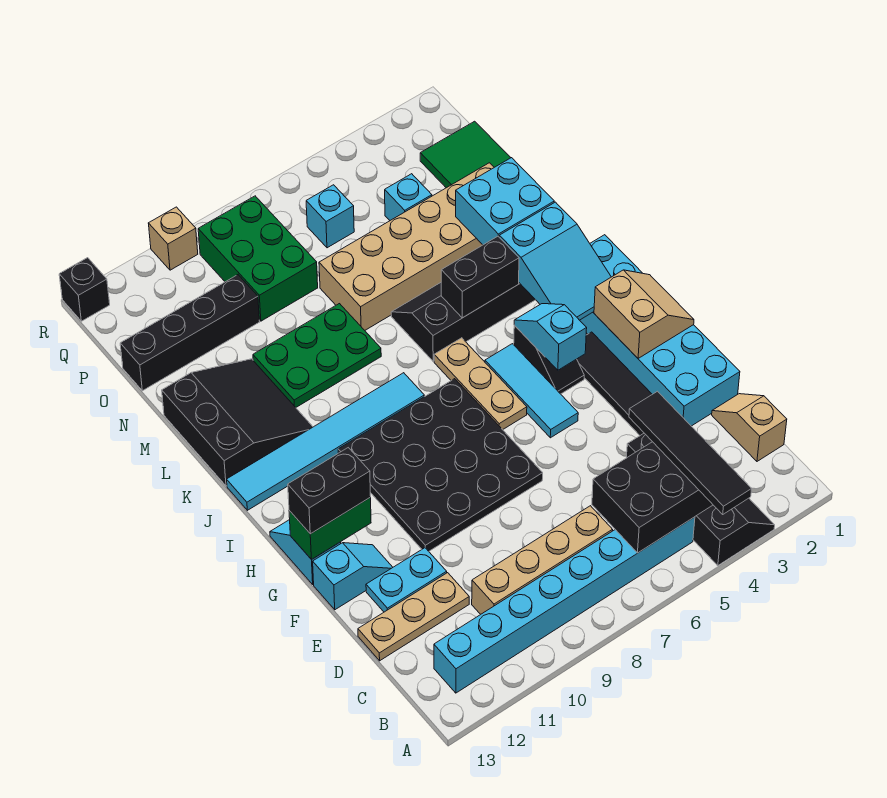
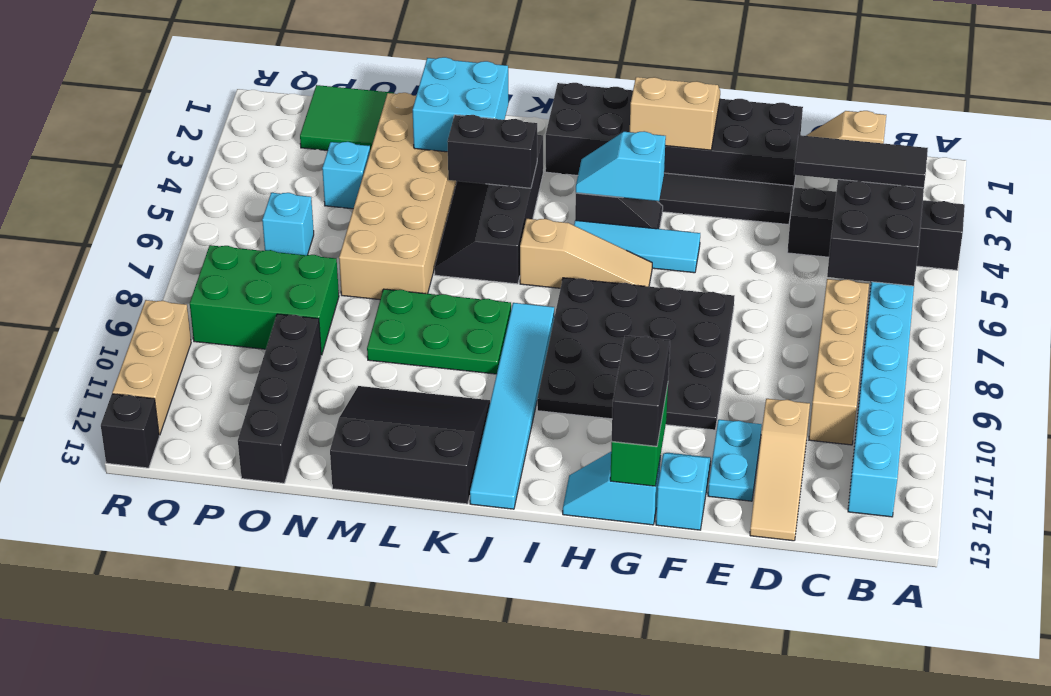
black 1x4 tile [629,391,752,514] -> black 1x3 tile [794,135,928,188]
tan 1x3 plate [358,573,469,661] -> tan 1x3 slope [750,399,810,541]
cyan 2x6 brick [580,235,740,426] -> black 2x6 brick [545,83,803,191]
tan 1x3 plate [434,338,527,430] -> tan 1x3 slope [520,219,652,288]
cyan 2x3 slope [499,202,611,320] -> none
black 1x2 brick [441,236,519,318] -> black 1x2 brick turned to [447,115,537,188]
green 2x3 plate [253,304,381,407] -> green 2x3 plate turned to [367,289,511,374]
tan 1x1 brick [148,207,198,270] -> tan 1x3 brick [112,300,191,435]

